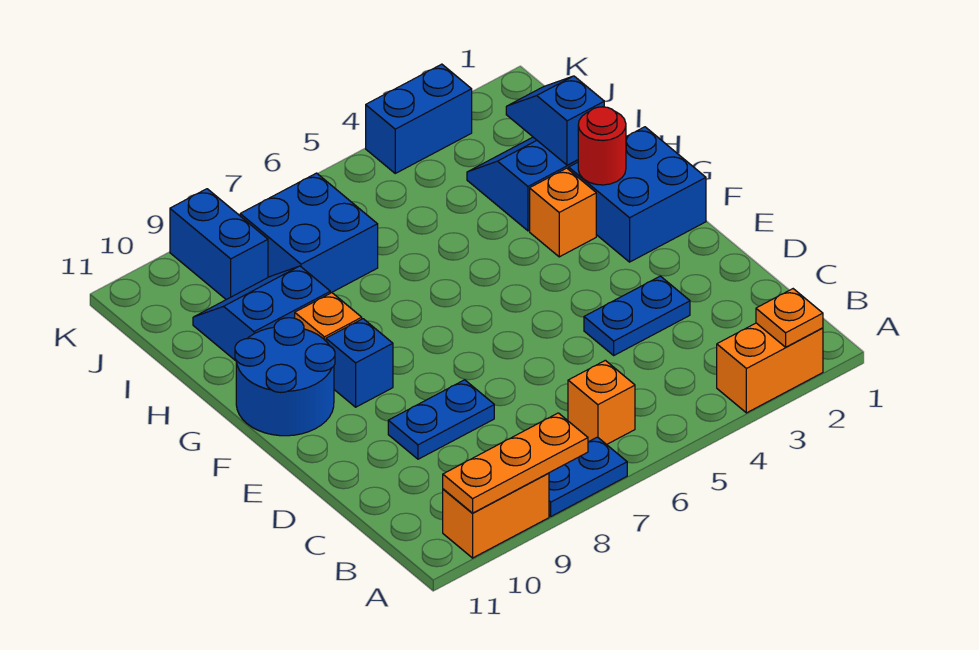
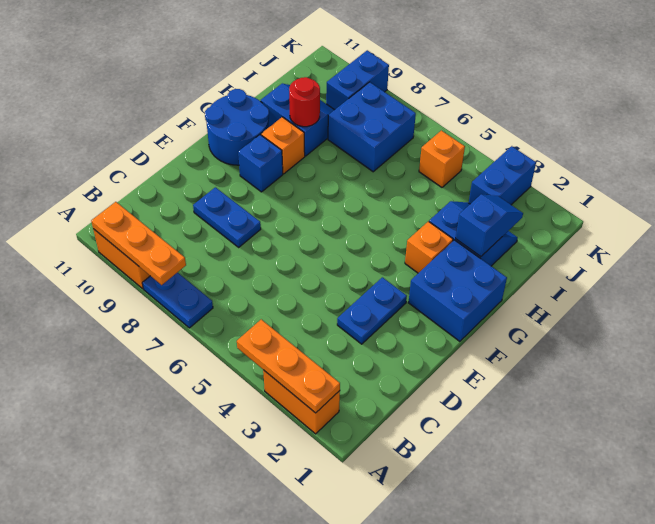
orange 1x1 plate [756,289,823,347] -> orange 1x3 plate [237,319,340,413]
orange 1x1 brick [568,360,635,445] -> orange 1x1 brick moved to [419,130,465,187]
blue 1x2 plate [584,276,690,355] -> blue 1x2 plate turned to [337,277,407,344]
red 1x1 round brick [578,107,626,185] -> red 1x1 round brick moved to [289,77,320,127]
blue 1x2 brick [366,64,472,173] -> blue 1x2 brick turned to [469,146,536,205]

